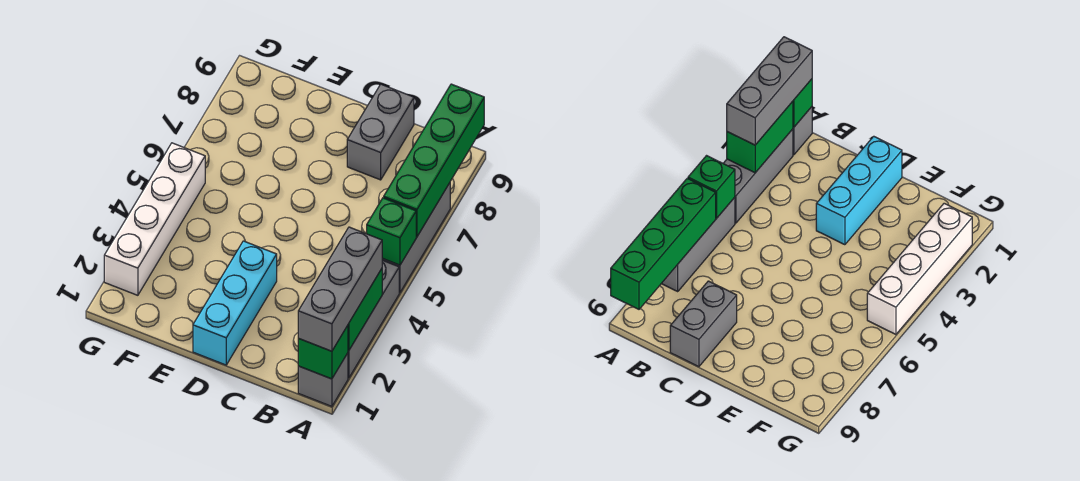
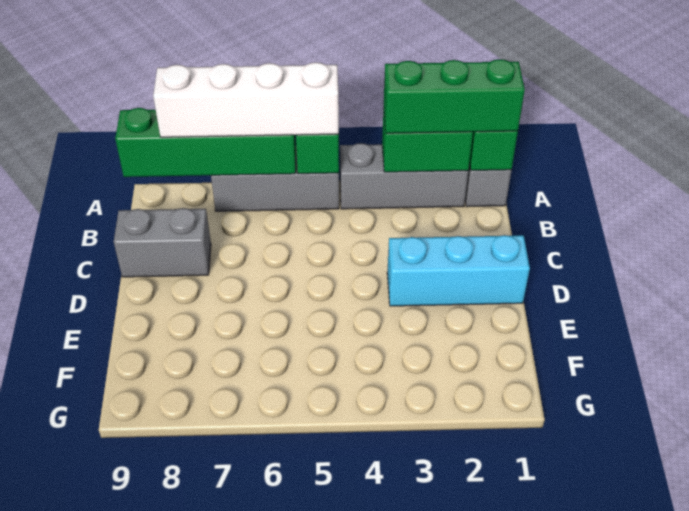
grey 1x3 brick [298,227,383,351] -> green 1x3 brick [384,59,525,133]
white 1x4 brick [104,143,205,295] -> white 1x4 brick moved to [153,62,339,137]

